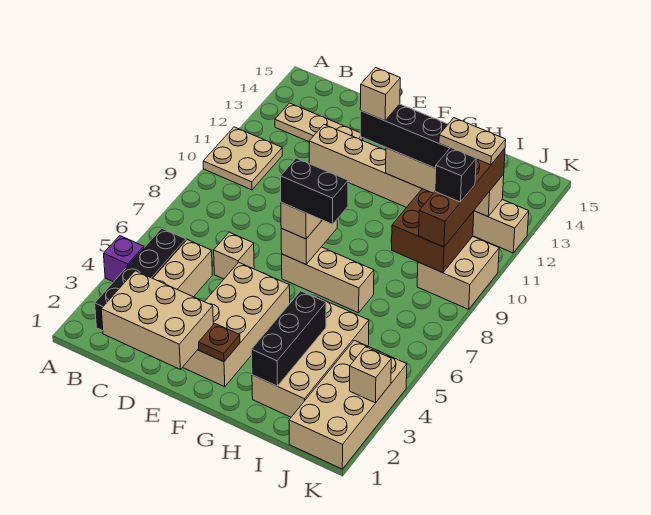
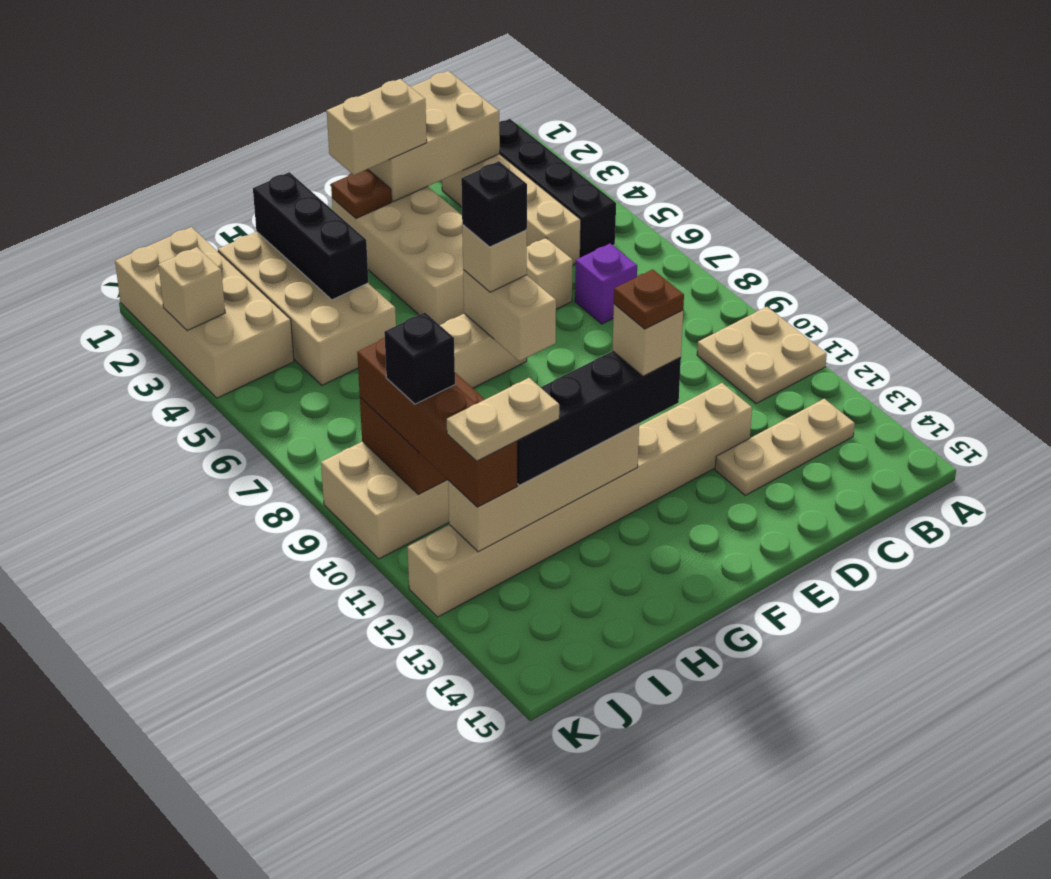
purple 1x1 brick [104,236,144,282] -> purple 1x1 brick moved to [575,244,637,324]
none -> tan 1x2 brick [327,79,427,175]
black 1x2 brick [281,158,348,224] -> black 1x1 brick [461,161,527,247]
none -> brown 1x1 plate [614,269,684,329]

